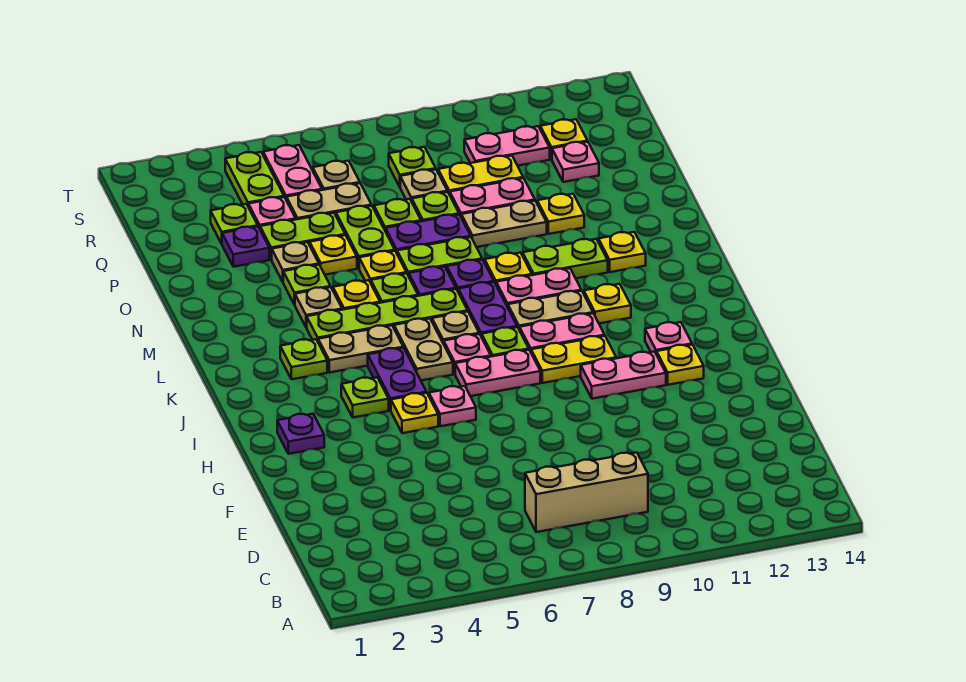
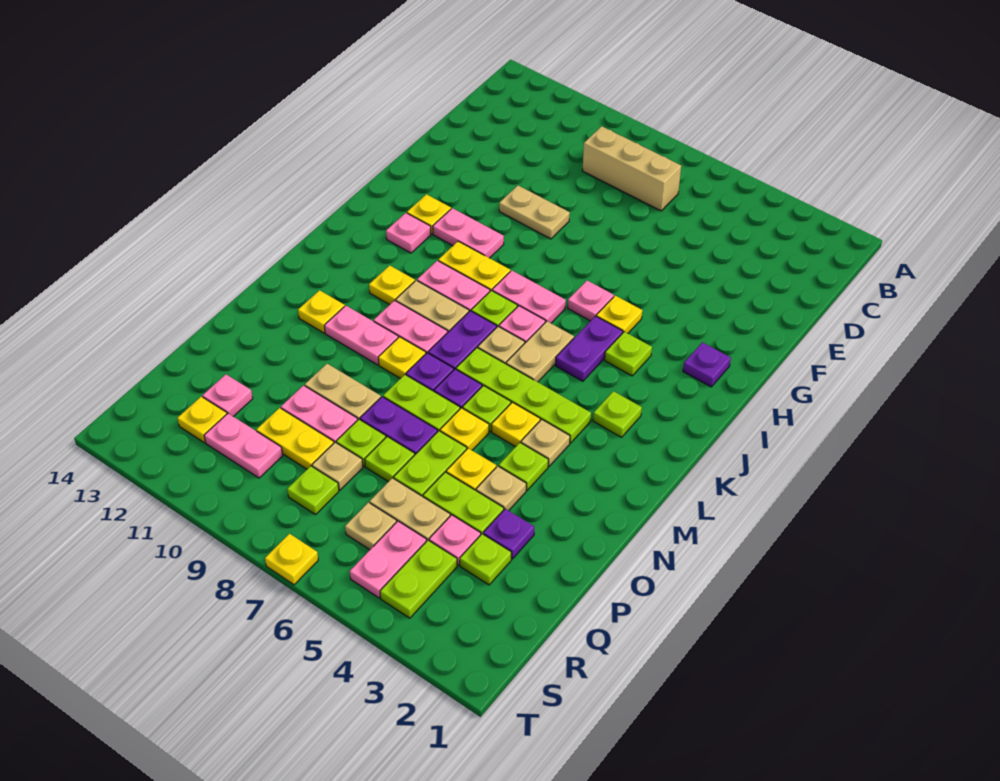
tan 1x2 plate [318,325,403,373] -> tan 1x2 plate moved to [499,186,570,239]
lime 1x2 plate [523,239,608,278] -> pink 1x2 plate [324,306,398,365]
yellow 1x1 plate [537,194,584,234] -> yellow 1x1 plate moved to [265,534,318,585]

